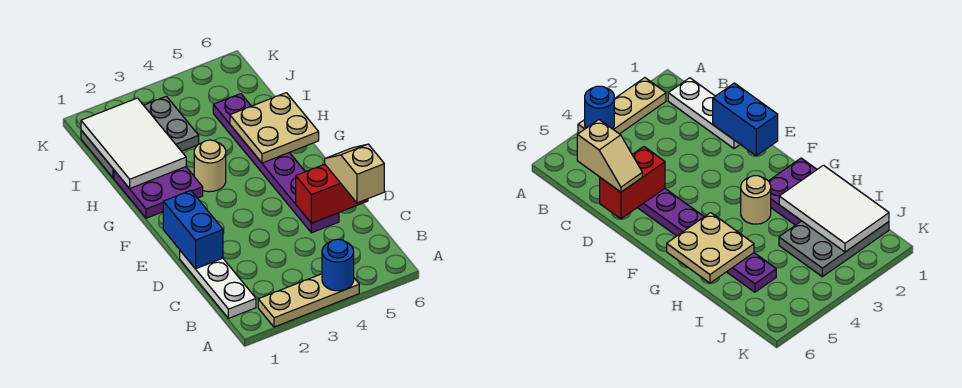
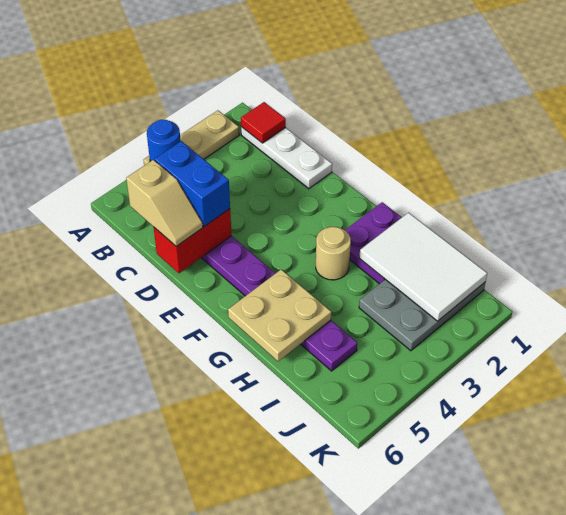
none -> red 1x1 tile [241,102,286,143]
blue 1x2 brick [163,191,223,269] -> blue 1x2 brick moved to [155,141,230,227]

